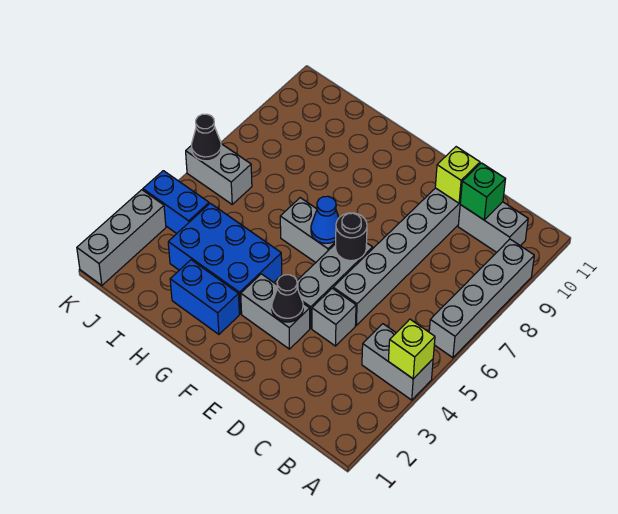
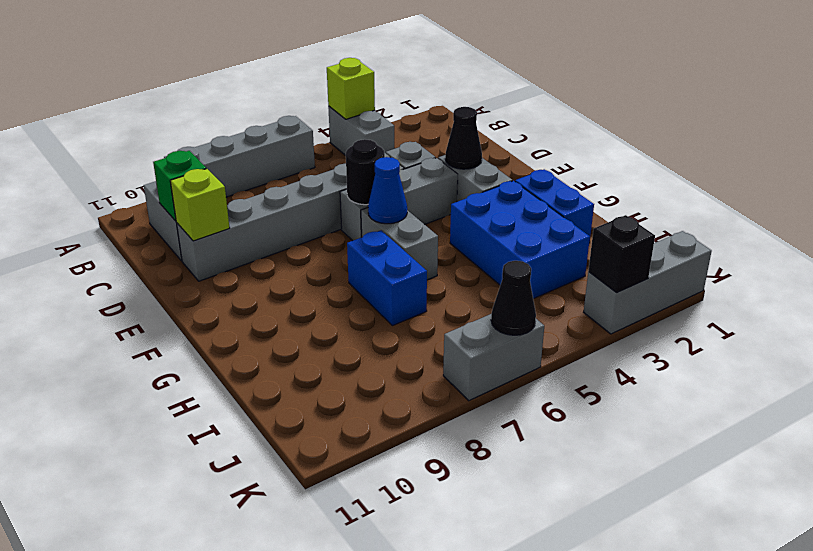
blue 1x2 brick [143,171,209,233] -> blue 1x2 brick moved to [347,230,427,326]
grey 1x2 brick [186,144,252,204] -> grey 1x2 brick turned to [443,314,544,401]
none -> black 1x1 brick [588,215,655,293]

